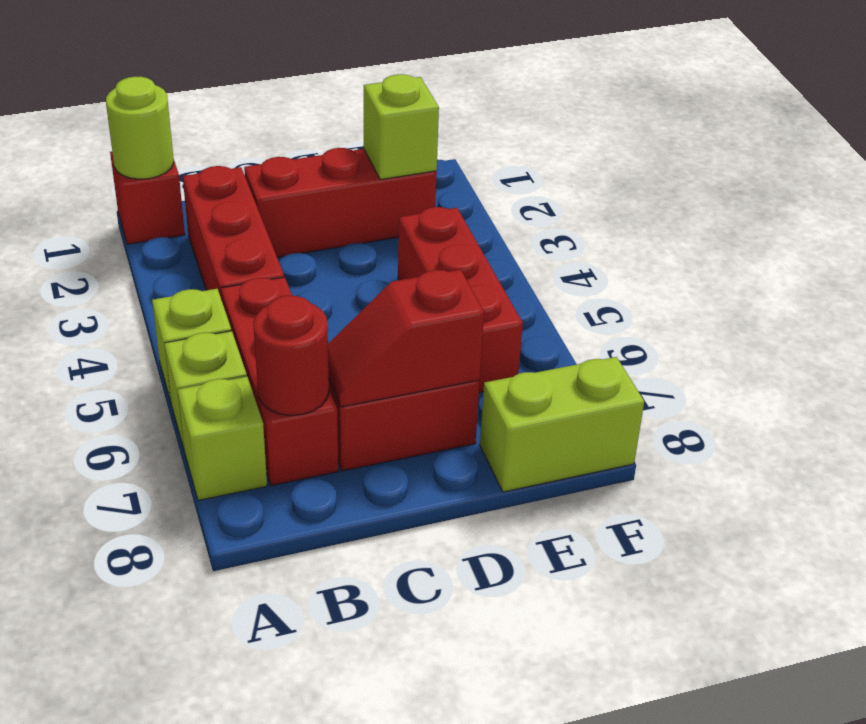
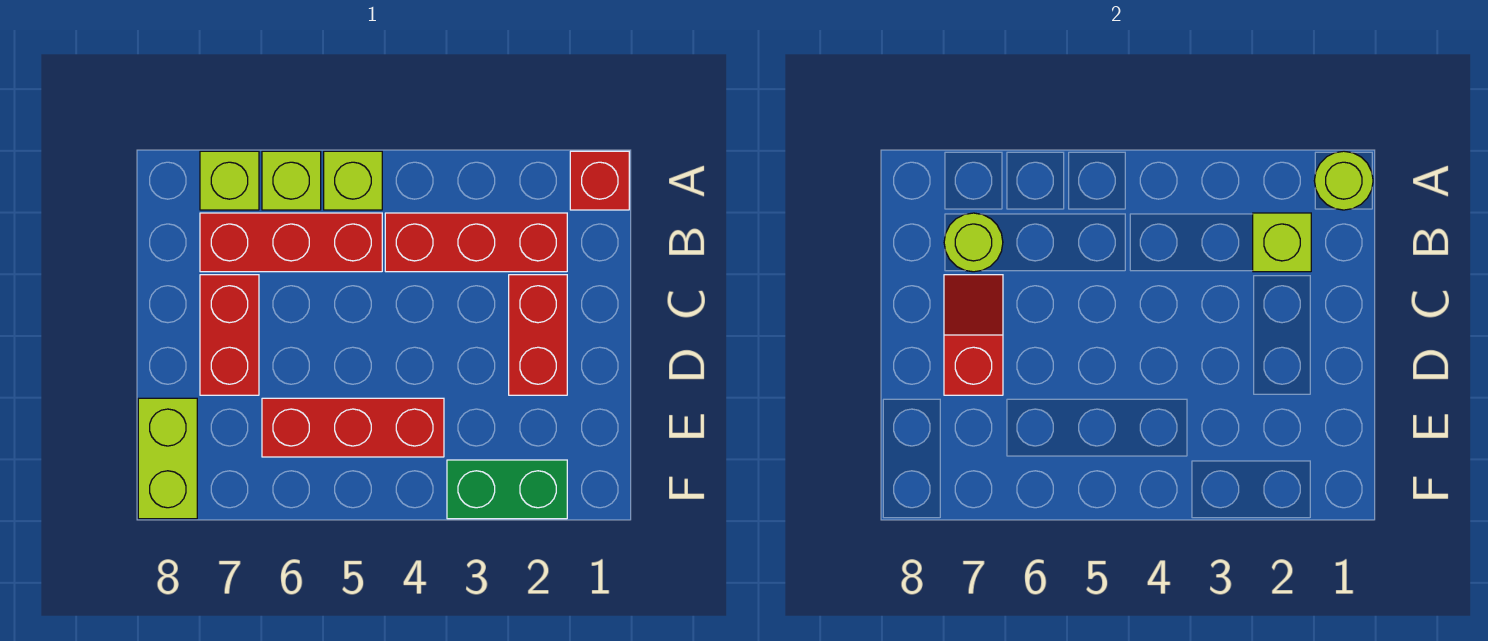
red 1x1 round brick [253,296,329,416] -> lime 1x1 round brick [944,213,1003,272]
red 1x3 brick [244,148,437,257] -> red 1x2 brick [509,275,567,395]
lime 1x1 brick [364,74,439,180] -> lime 1x1 brick moved to [1253,213,1311,272]
none -> green 1x2 brick [447,460,567,519]

